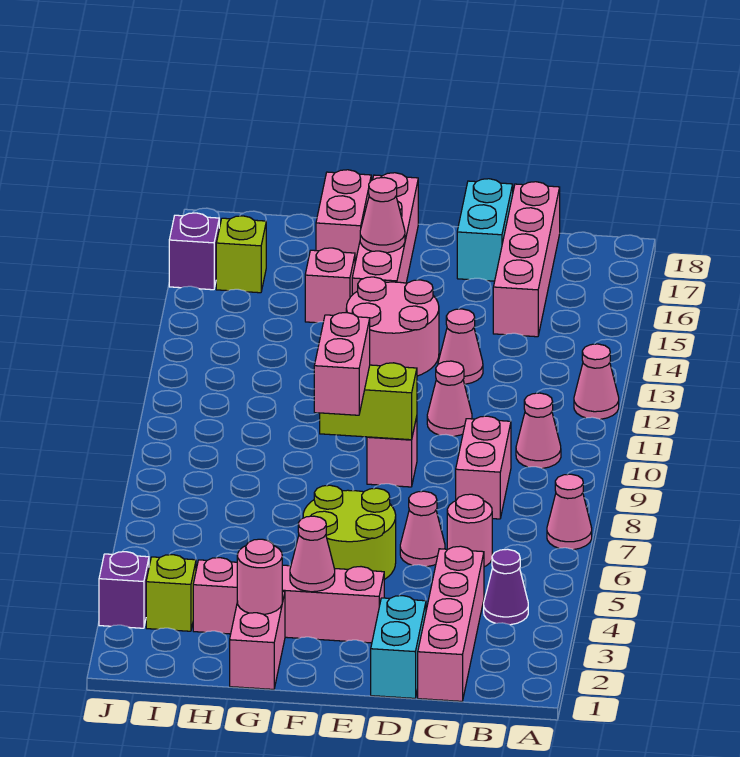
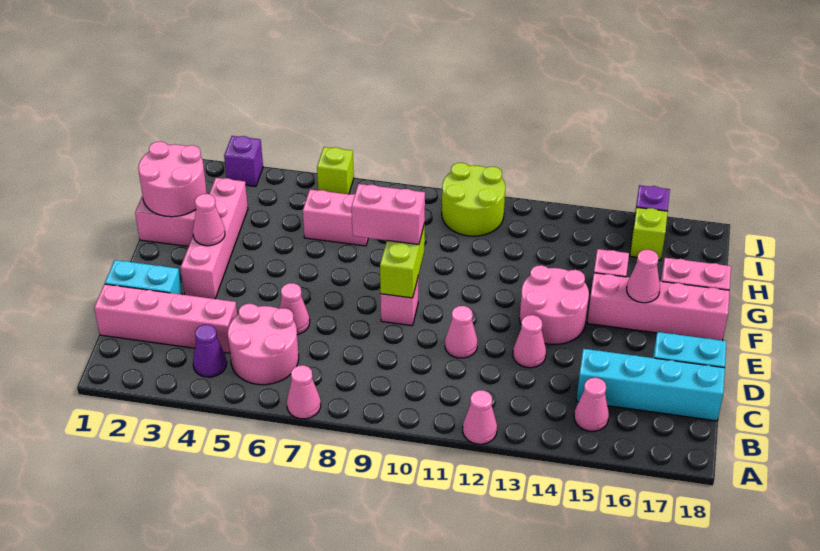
pink 1x1 cone [516,393,561,468] -> pink 1x1 cone moved to [574,378,609,431]
pink 1x1 round brick [447,494,492,567] -> pink 2x2 round brick [228,304,299,385]
pink 1x2 brick [456,416,511,519] -> pink 1x2 brick moved to [303,190,368,246]
pink 1x4 brick [493,182,560,337] -> cyan 1x4 brick [576,349,725,421]
lime 2x2 round brick [303,485,396,580] -> lime 2x2 round brick moved to [442,163,505,236]
pink 1x1 round brick [237,539,282,614] -> pink 2x2 round brick [138,141,207,217]
lime 1x1 brick [146,555,196,631] -> lime 1x1 brick moved to [317,147,354,194]

